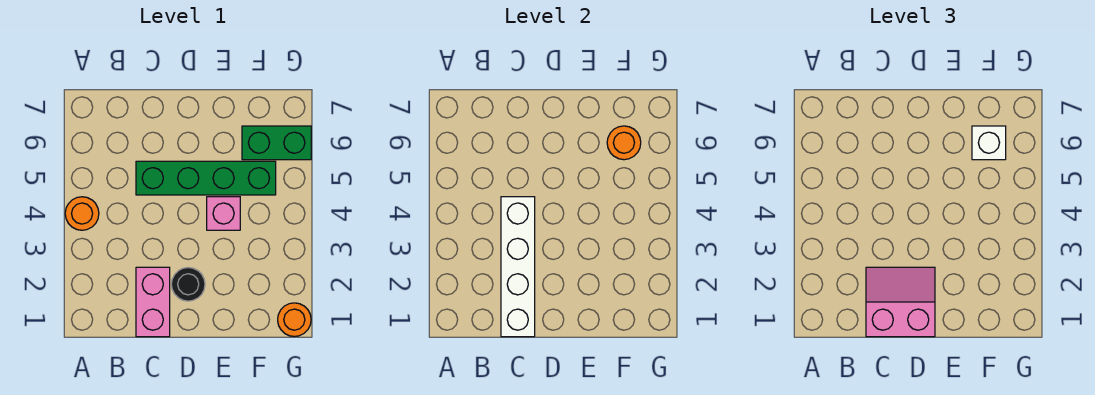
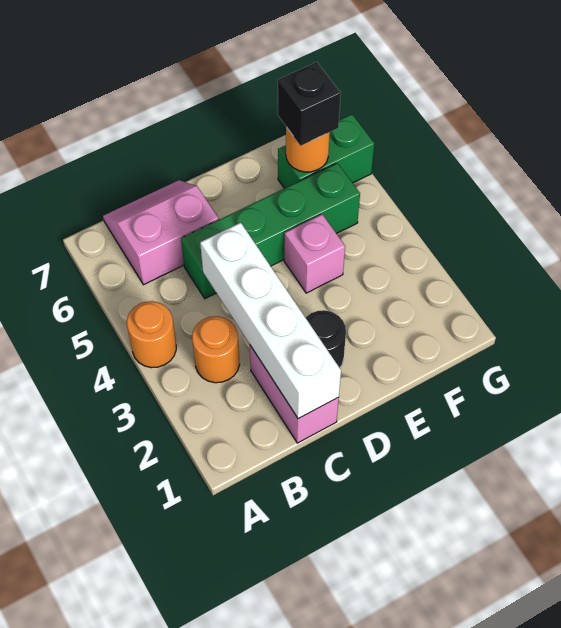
pink 2x2 slope [866,267,935,337] -> pink 2x2 slope moved to [103,180,219,285]
white 1x1 brick [972,126,1006,160] -> black 1x1 brick [278,62,341,146]
orange 1x1 round brick [278,303,311,337] -> orange 1x1 round brick moved to [192,316,240,383]

